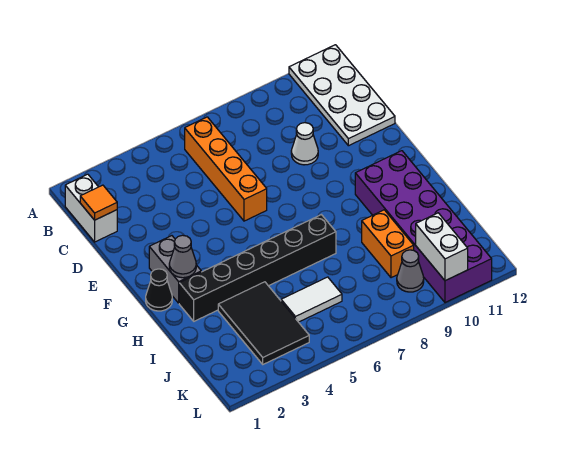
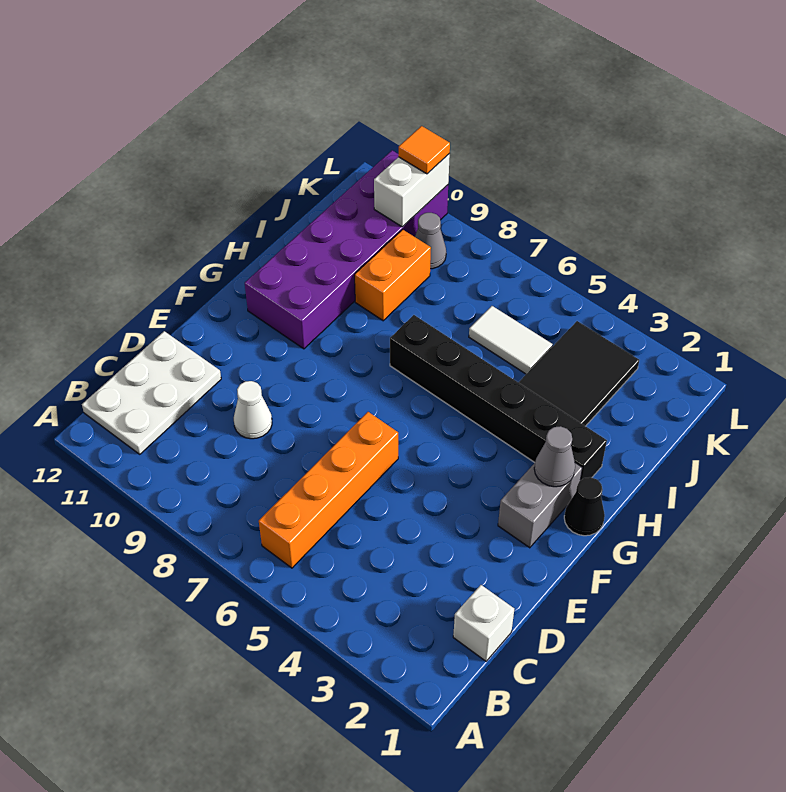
white 2x4 plate [289,45,395,146] -> white 2x3 plate [82,331,221,454]
white 1x2 brick [65,174,117,242] -> white 1x1 brick [453,585,514,661]
orange 1x1 tile [80,185,117,220] -> orange 1x1 tile moved to [398,126,450,174]

